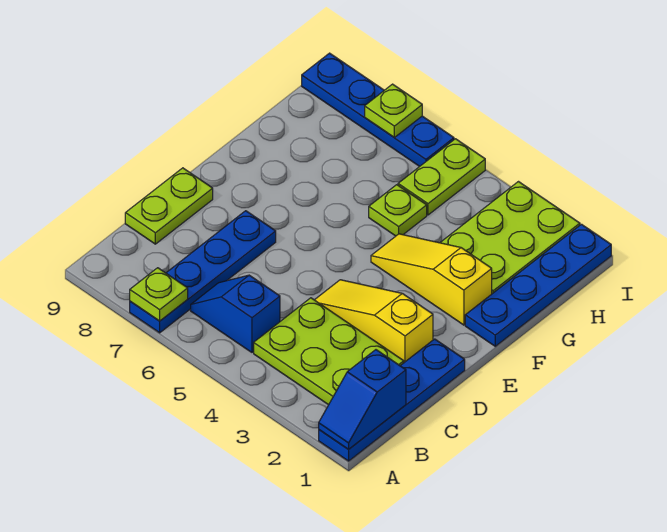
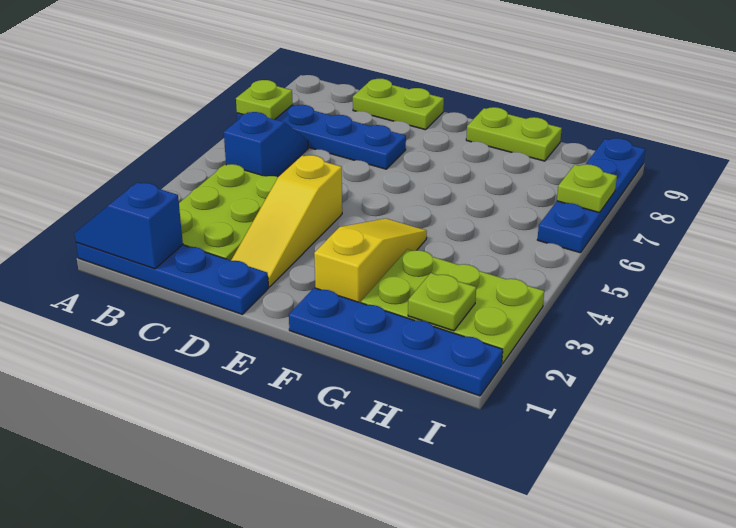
yellow 1x3 slope [315,280,433,362] -> yellow 1x3 slope turned to [231,155,342,287]
lime 1x1 plate [369,185,427,236] -> lime 1x1 plate moved to [408,273,476,331]
lime 1x2 plate [398,139,485,215] -> lime 1x2 plate moved to [466,107,562,161]

